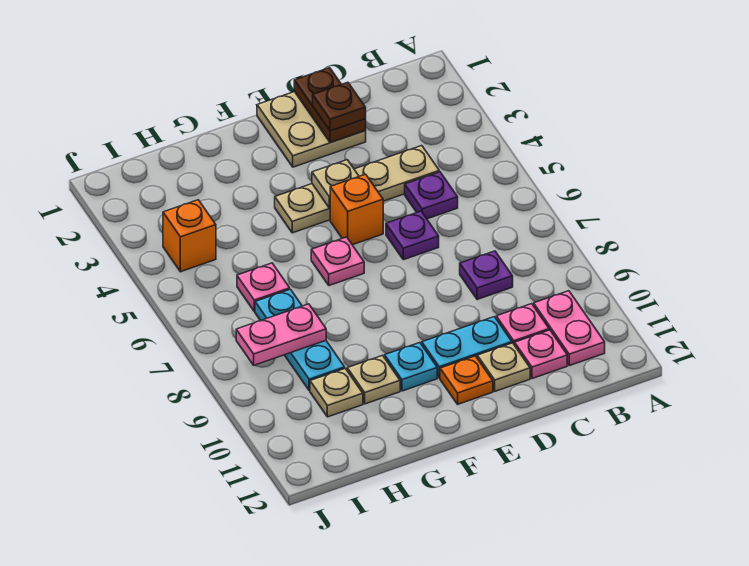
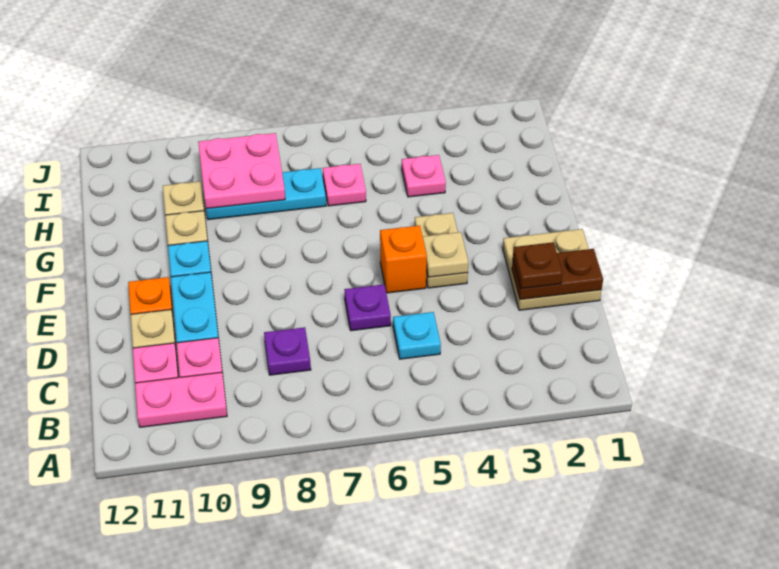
tan 1x4 plate [275,146,439,233] -> tan 1x2 plate [415,213,468,288]
purple 1x1 plate [405,172,458,219] -> cyan 1x1 plate [393,312,441,359]
pink 1x1 plate [311,237,364,286] -> pink 1x1 plate moved to [402,155,446,197]
pink 1x2 plate [236,304,326,365] -> pink 2x2 plate [198,133,285,209]
orange 1x1 brick [163,200,216,272] -> none

